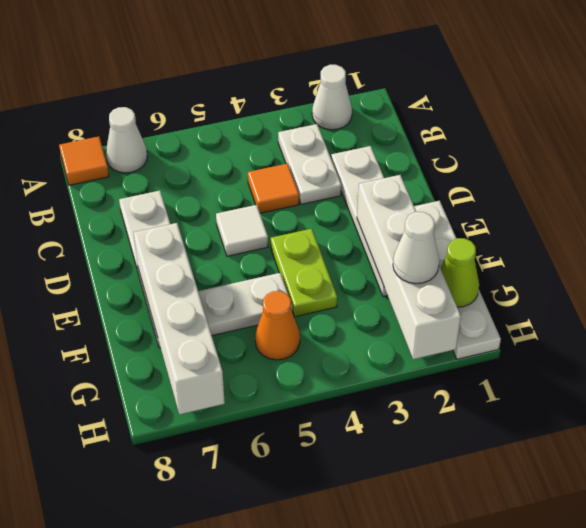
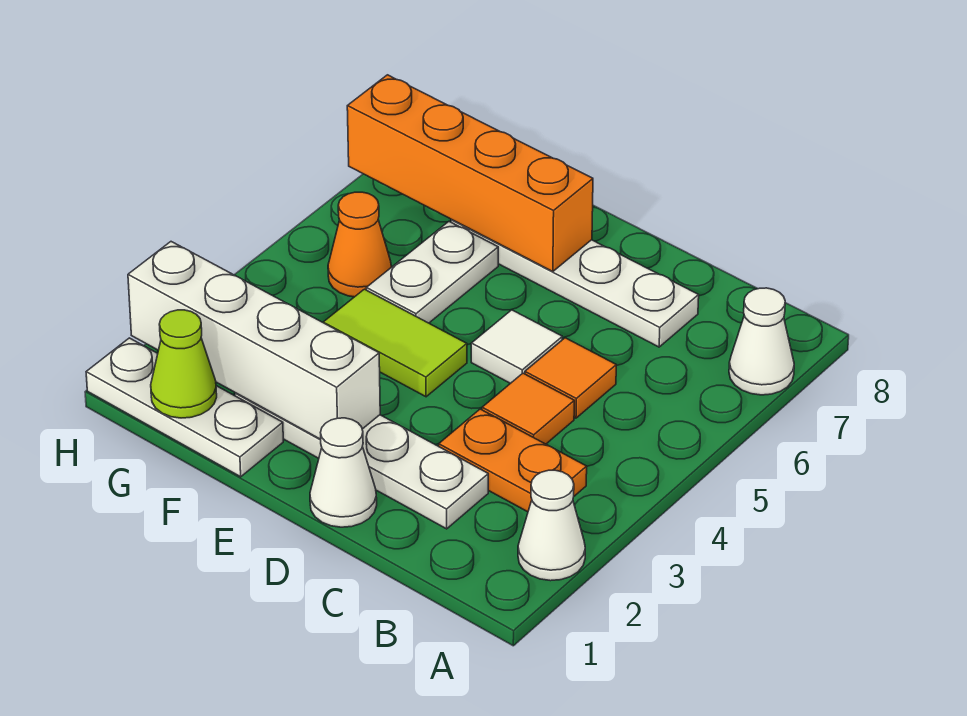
orange 1x1 tile [59,137,109,185] -> orange 1x1 tile moved to [525,338,616,418]
white 1x2 plate [278,124,341,204] -> orange 1x2 plate [439,409,587,512]
white 1x4 plate [414,201,501,359] -> white 1x3 plate [86,338,283,477]
lime 1x2 plate [271,229,337,317] -> lime 1x2 tile [323,289,467,397]
white 1x4 brick [134,223,225,414] -> orange 1x4 brick [347,75,593,272]
white 1x1 cone [393,212,439,284] -> white 1x1 cone moved to [310,418,377,527]

